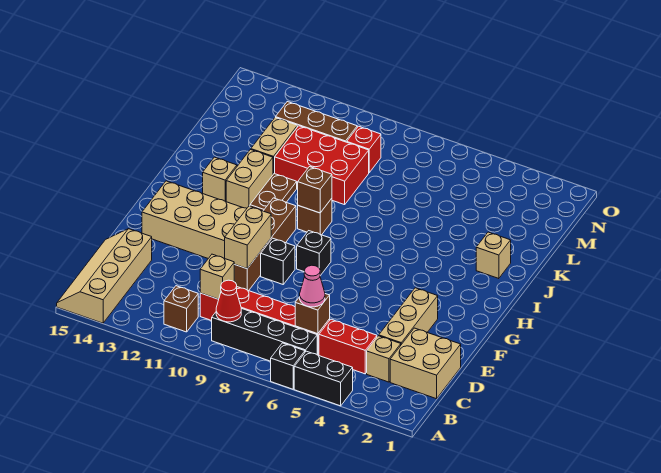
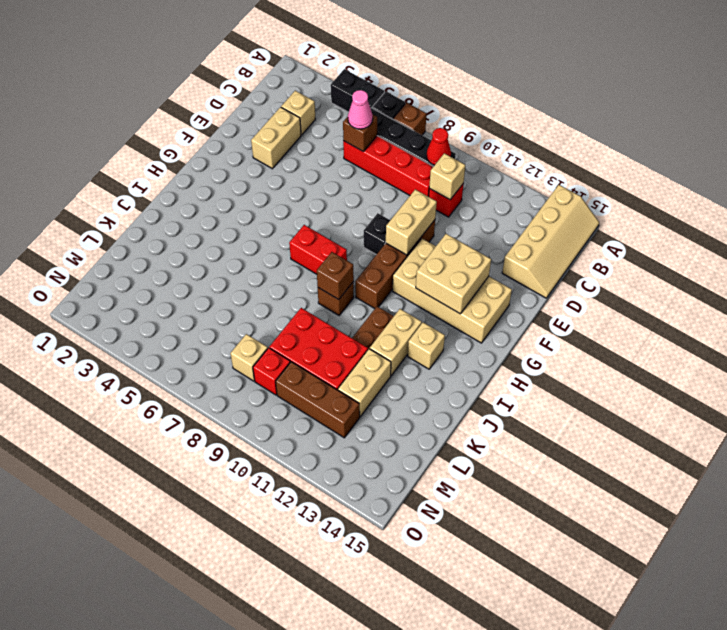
brown 1x1 brick [164,286,198,332] -> brown 1x1 brick moved to [393,103,426,135]
tan 2x2 brick [390,328,461,399] -> tan 2x2 brick moved to [416,234,491,314]
red 1x2 brick [319,319,377,374] -> red 1x2 brick moved to [289,225,347,274]
tan 1x3 brick [379,288,438,344] -> tan 1x2 brick [251,107,301,169]
black 1x1 brick [297,231,331,276] -> none
tan 1x1 brick [476,232,511,279] -> tan 1x1 brick moved to [230,334,268,381]

